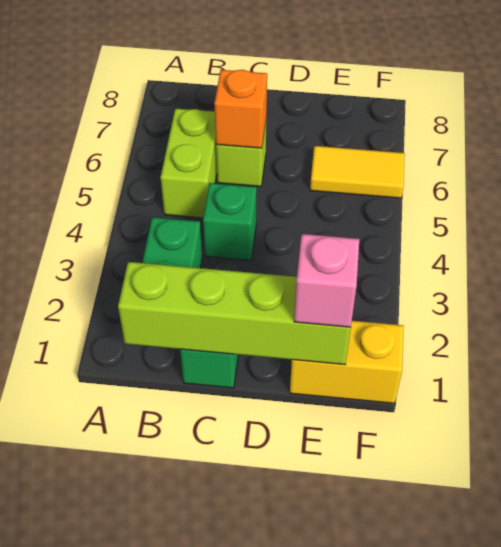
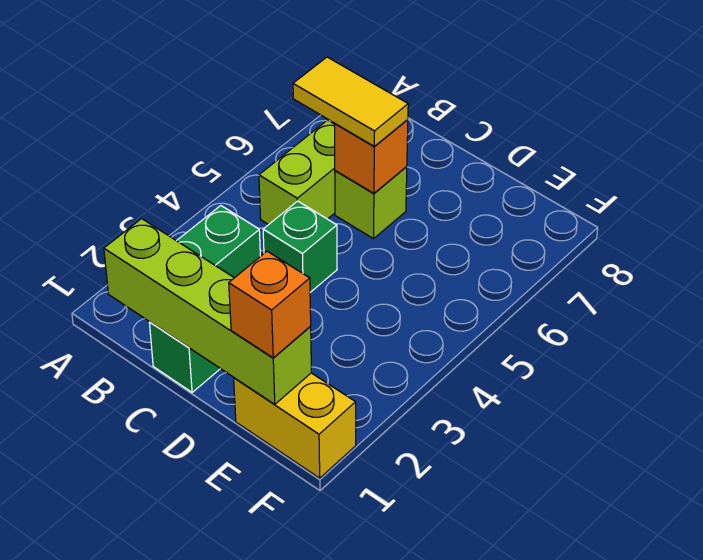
pink 1x1 brick [294,234,359,327] -> orange 1x1 brick [229,251,311,358]
yellow 1x2 tile [310,146,405,198] -> yellow 1x2 tile moved to [293,57,408,146]

